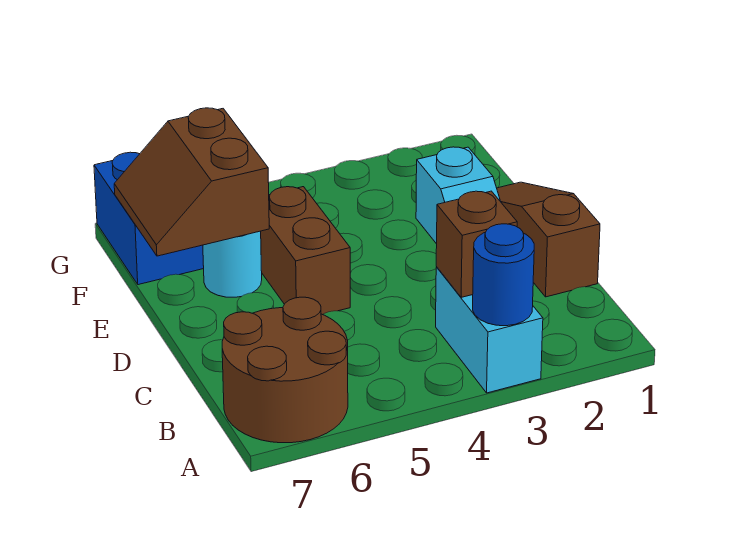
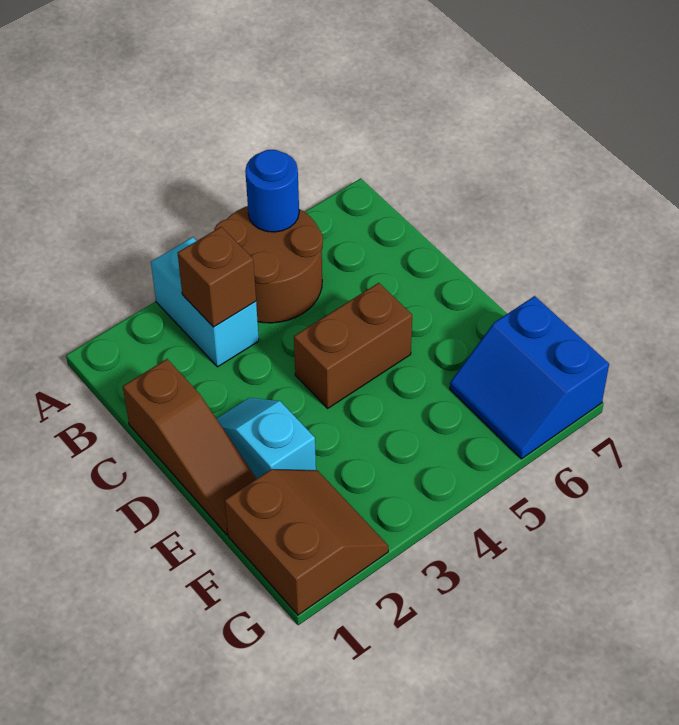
blue 1x1 round brick [473,224,534,326] -> blue 1x1 round brick moved to [245,150,299,232]
brown 2x2 round brick [222,297,348,443] -> brown 2x2 round brick moved to [214,206,323,323]
brown 1x2 brick [261,187,350,315] -> brown 1x2 brick turned to [294,283,412,408]
cyan 1x1 round brick [203,231,262,297] -> none
brown 2x2 slope [114,108,269,256] -> brown 2x2 slope moved to [225,469,388,615]

